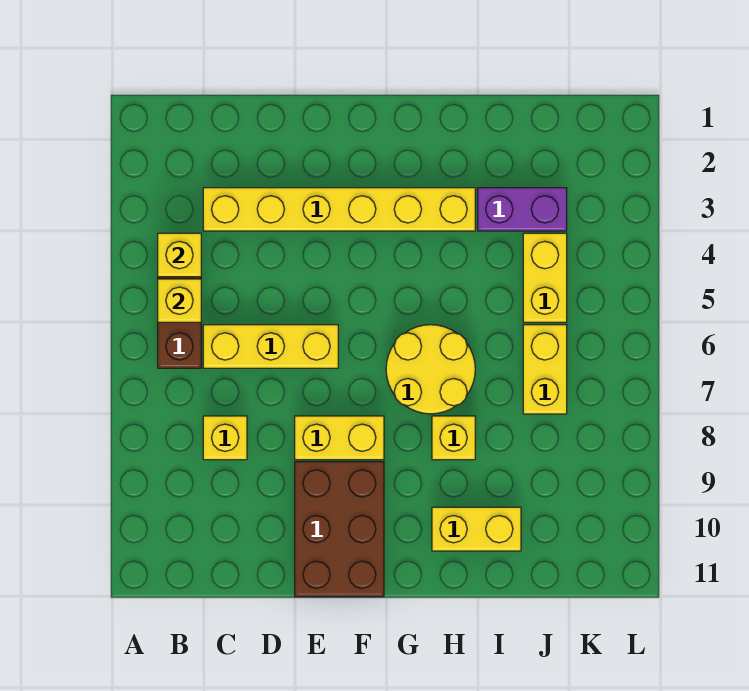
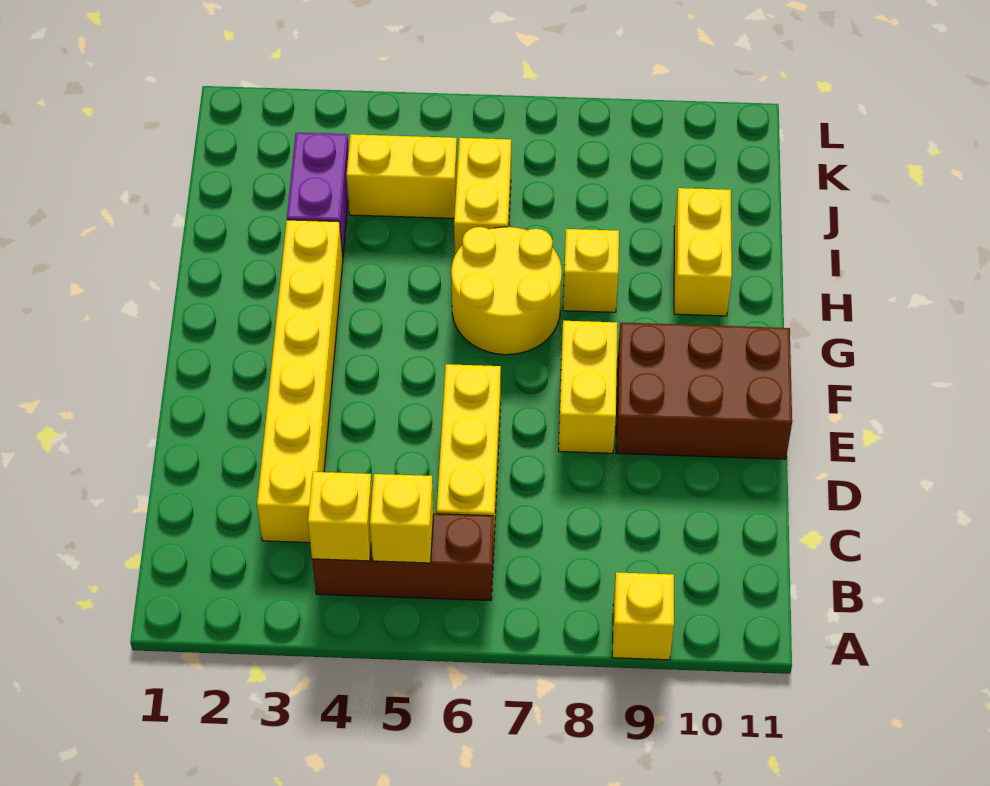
yellow 1x1 brick [203,416,247,460] -> yellow 1x1 brick moved to [612,572,674,660]
yellow 1x2 brick [523,325,567,414] -> yellow 1x2 brick turned to [454,138,511,255]

